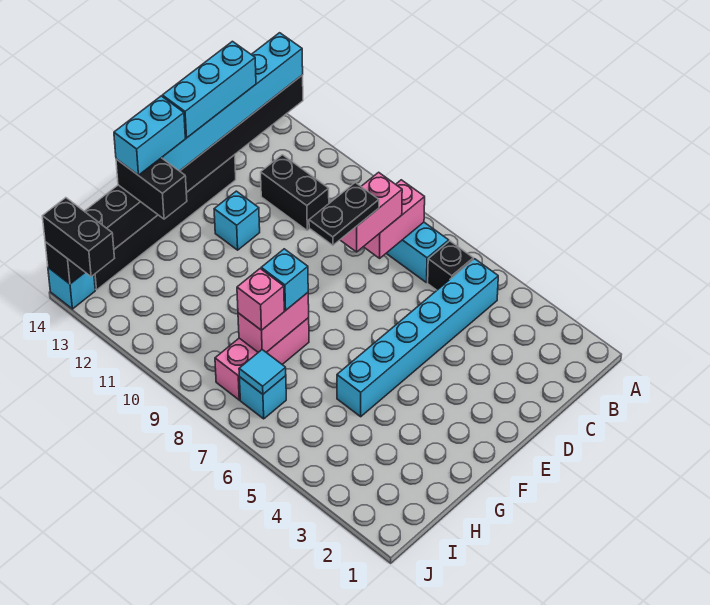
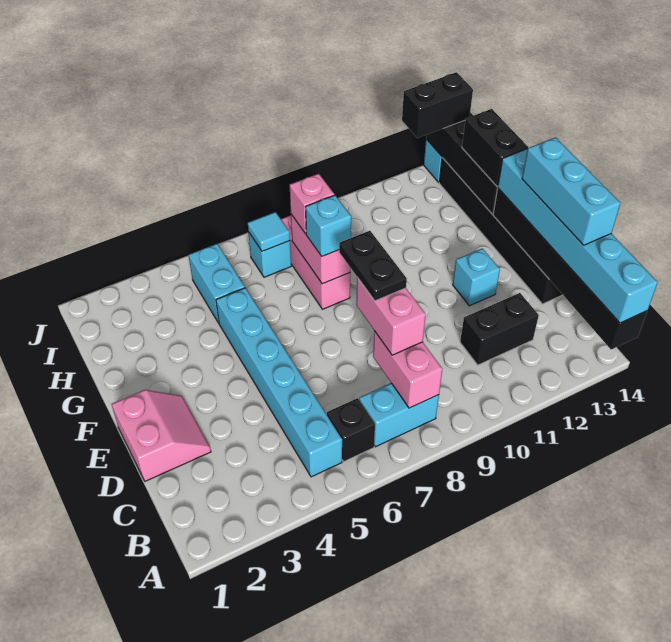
none -> pink 2x2 slope [112,390,211,481]
cyan 1x2 brick [114,96,185,175] -> cyan 1x2 brick moved to [189,244,245,323]
black 1x2 brick [116,158,187,219] -> black 1x2 brick turned to [462,109,528,186]

